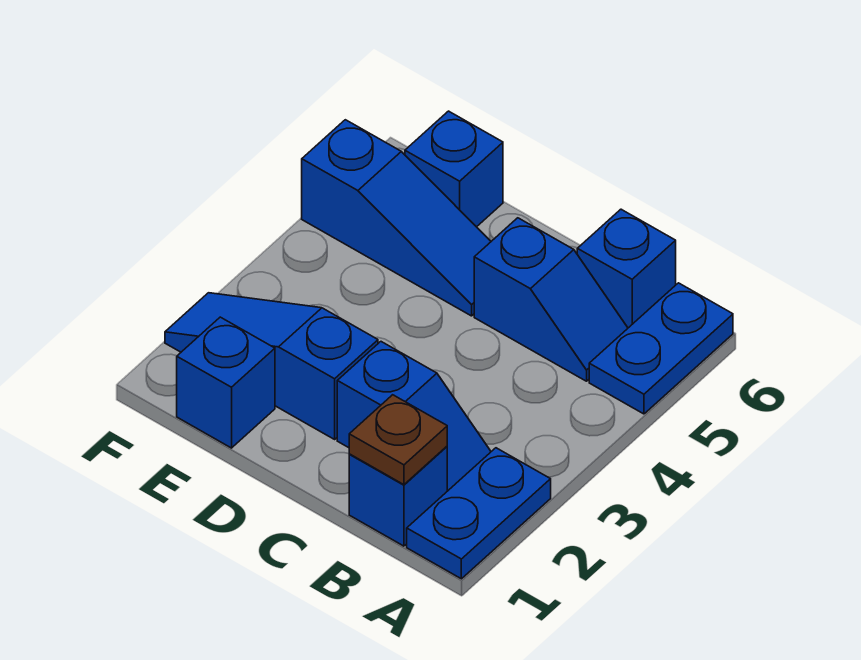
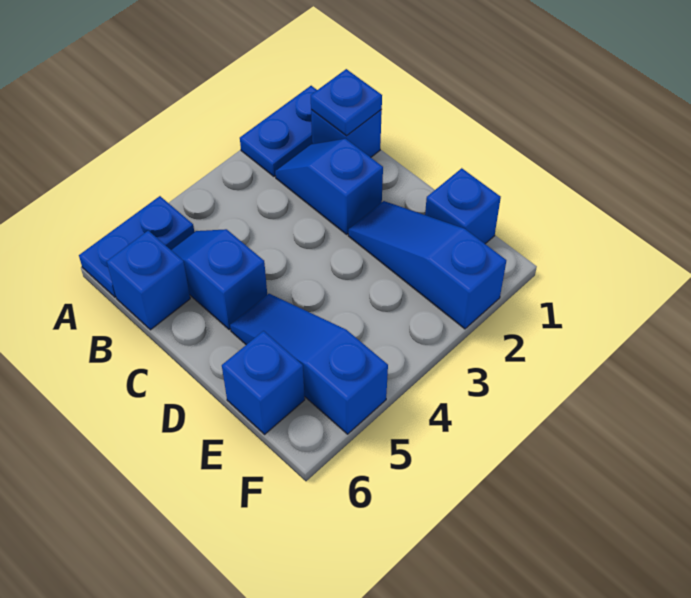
brown 1x1 plate [349,395,447,485] -> blue 1x1 plate [311,69,382,136]
blue 1x3 slope [165,293,378,439] -> blue 1x3 slope turned to [348,201,506,329]

